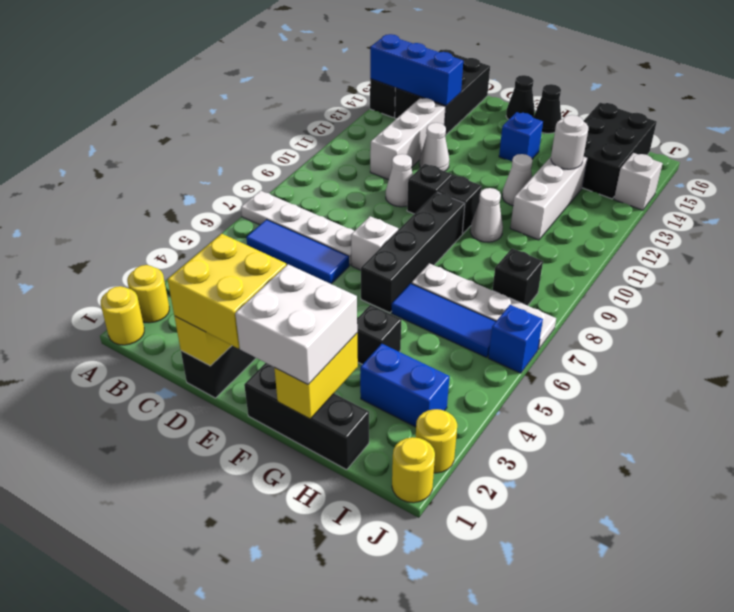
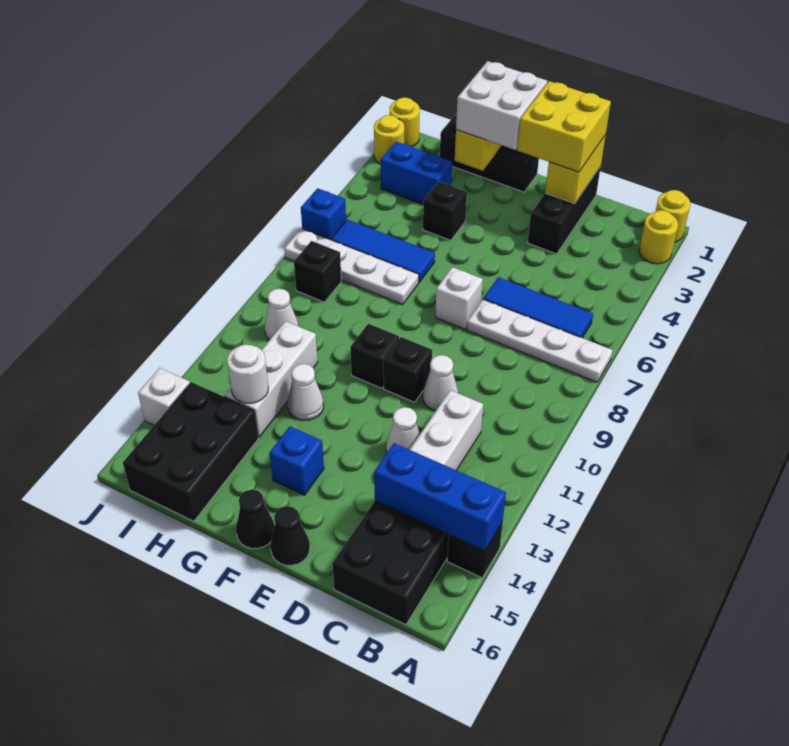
black 1x4 brick [361,192,465,313] -> none
white 1x1 cone [470,188,503,242] -> white 1x1 cone moved to [265,289,299,340]

